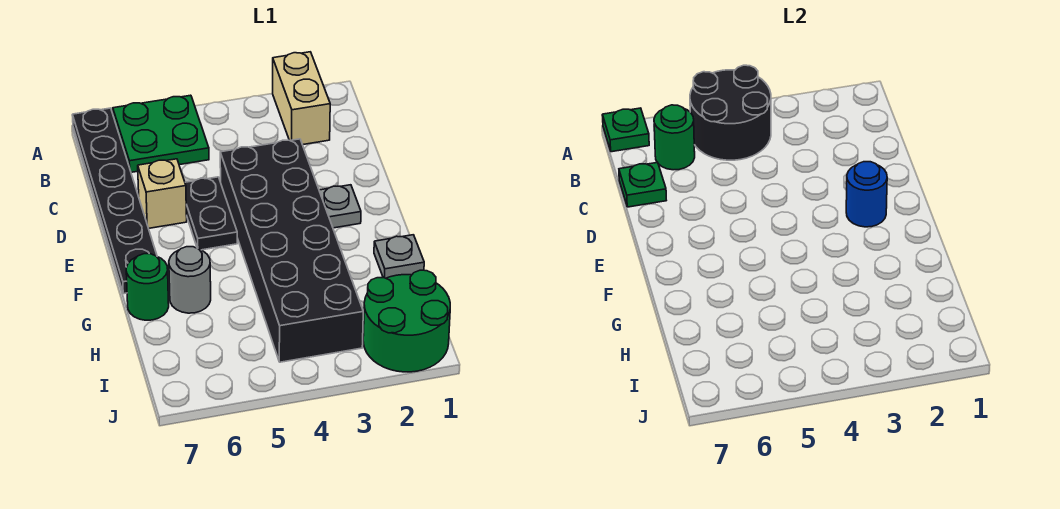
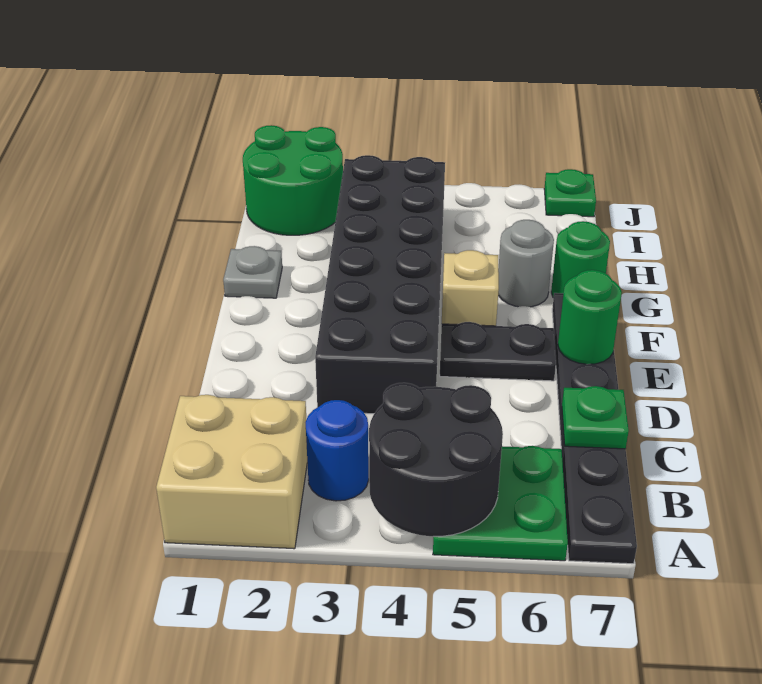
tan 1x2 brick [273,52,330,145] -> tan 2x2 brick [156,395,307,549]
green 1x1 plate [602,108,649,152] -> green 1x1 plate moved to [544,169,596,217]
green 1x1 round brick [654,105,695,170] -> green 1x1 round brick moved to [558,270,622,364]
black 1x2 plate [185,177,237,250] -> black 1x2 plate turned to [440,322,556,381]
tan 1x1 brick [138,159,187,228] -> tan 1x1 brick moved to [442,250,499,326]
grey 1x1 plate [319,185,361,228] -> none
blue 1x1 round brick [846,162,887,227] -> blue 1x1 round brick moved to [306,400,369,501]

